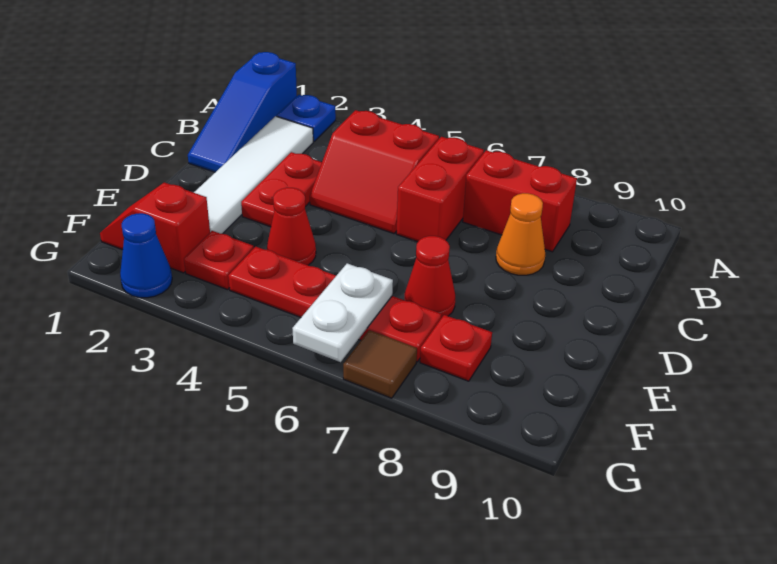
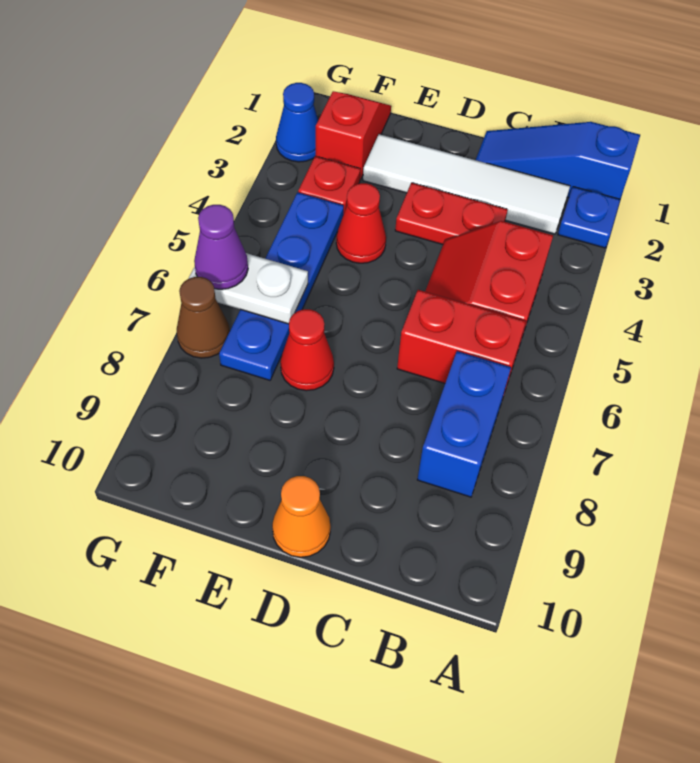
red 1x2 brick [463,150,577,252] -> blue 1x2 brick [417,351,511,497]
orange 1x1 cone [496,193,545,275] -> orange 1x1 cone moved to [272,476,331,557]
red 1x4 plate [228,247,442,362] -> blue 1x4 plate [219,192,344,380]
red 1x1 plate [420,315,492,381] -> none
none -> purple 1x1 cone [194,205,248,289]
brown 1x1 tile [343,330,417,398] -> brown 1x1 cone [177,277,230,358]

